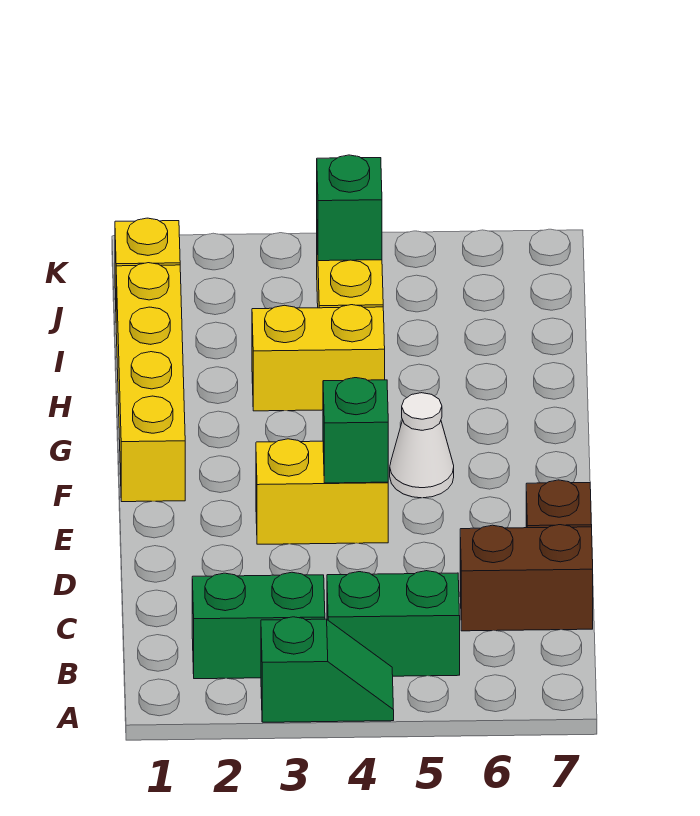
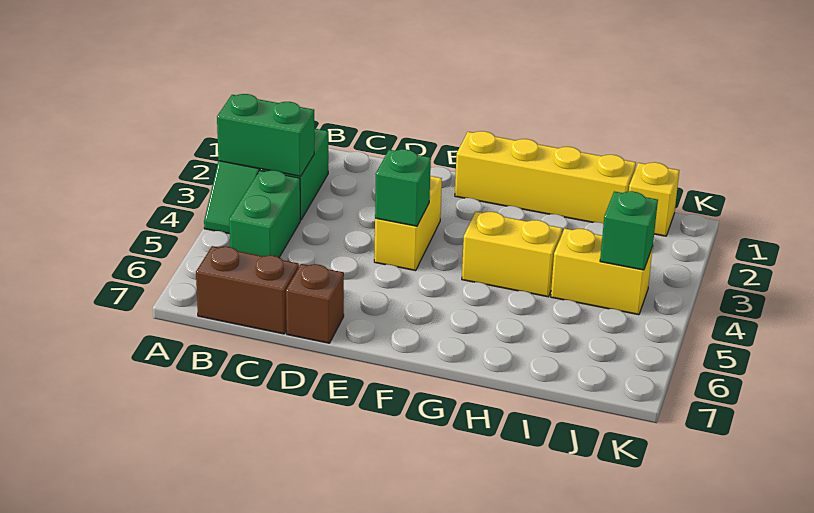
none -> green 1x2 brick [217,94,314,176]
brown 1x2 brick [460,525,593,631] -> brown 1x2 brick turned to [196,246,299,334]
white 1x1 cone [390,393,454,498] -> none
yellow 1x2 brick [252,305,385,411] -> yellow 1x2 brick turned to [462,212,562,297]

